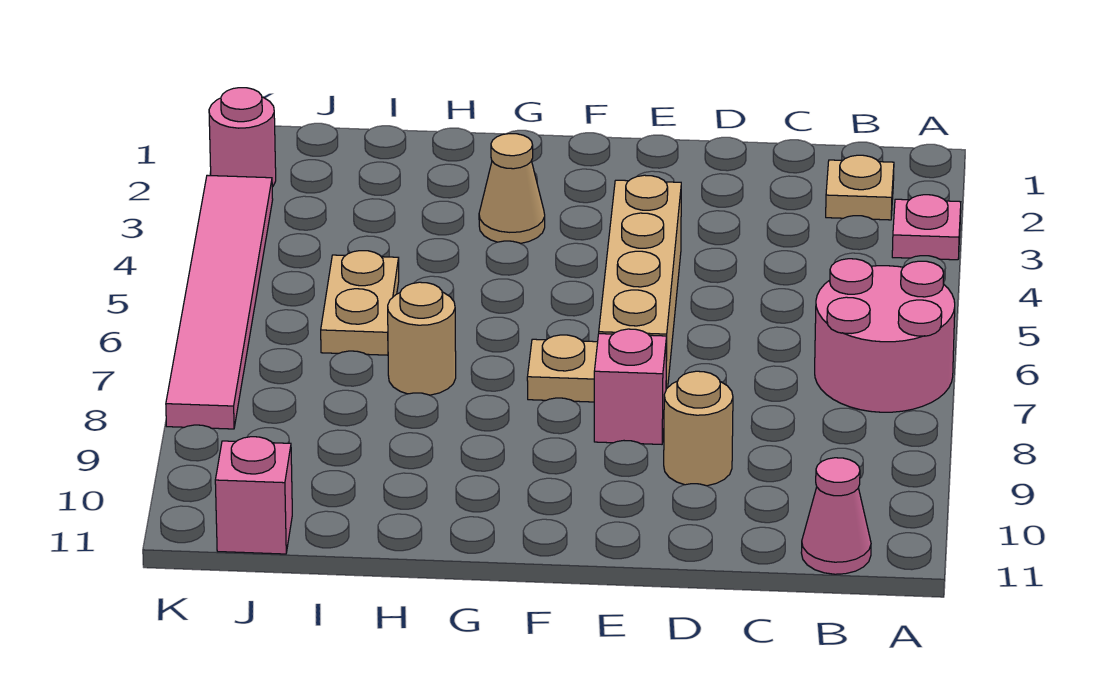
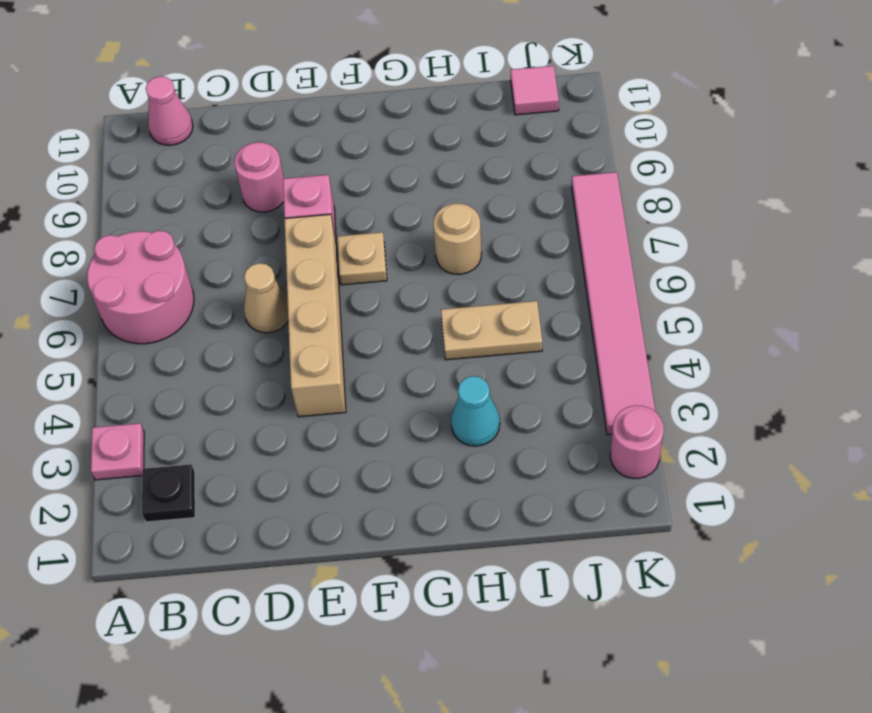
tan 1x1 plate [826,155,894,220] -> black 1x1 plate [142,464,195,522]
tan 1x1 round brick [664,371,733,486] -> pink 1x1 round brick [234,142,284,212]
tan 1x1 cone [479,134,545,244] -> tan 1x1 cone moved to [244,263,288,333]
none -> cyan 1x1 cone [451,376,500,446]
tan 1x2 plate [321,251,399,355] -> tan 1x2 plate turned to [441,301,542,360]
pink 1x1 brick [215,437,292,554] -> pink 1x1 tile [511,66,559,115]

